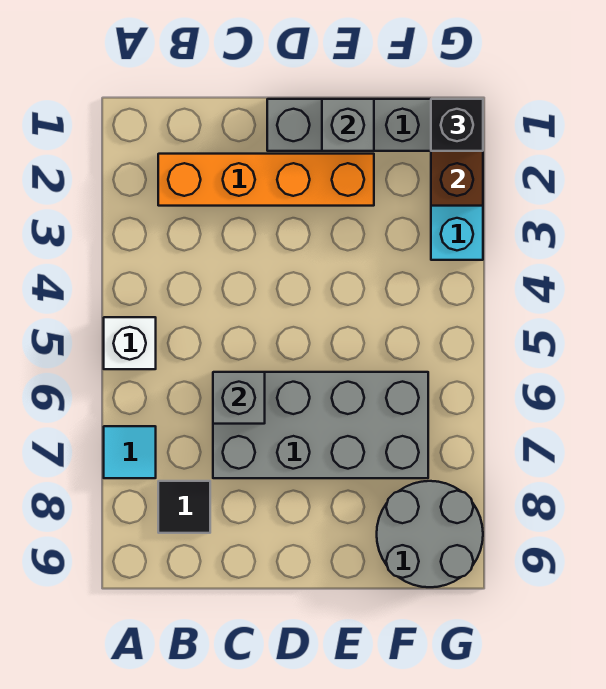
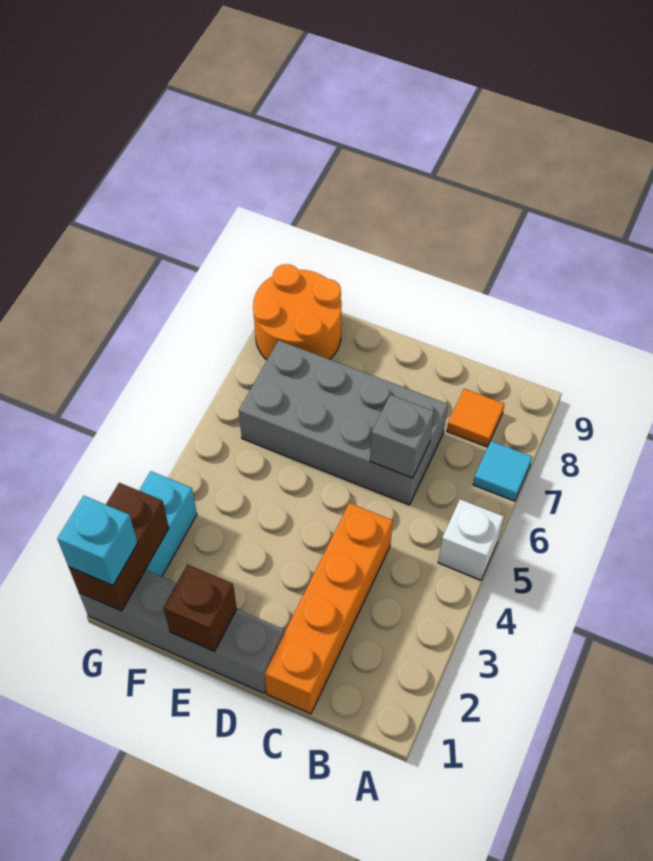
orange 1x4 brick [158,154,374,206] -> orange 1x4 brick turned to [265,503,393,714]
black 1x1 tile [158,481,210,533] -> orange 1x1 tile [447,389,505,447]
grey 1x1 brick [322,99,374,151] -> brown 1x1 brick [164,565,237,651]
grey 2x2 round brick [377,481,483,587] -> orange 2x2 round brick [253,264,342,360]
black 1x1 brick [431,99,483,151] -> cyan 1x1 brick [57,496,138,586]

